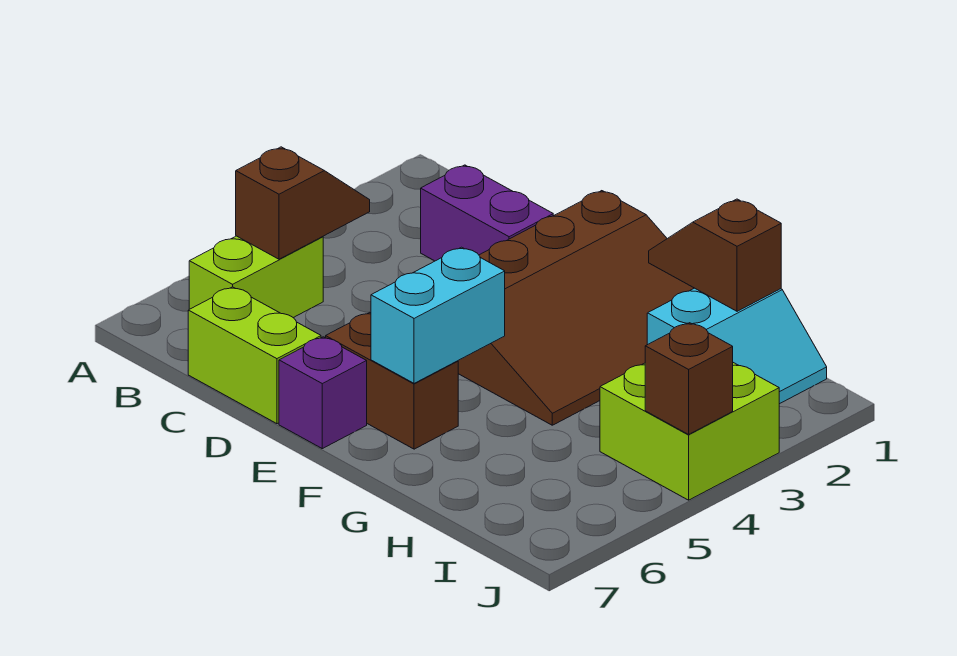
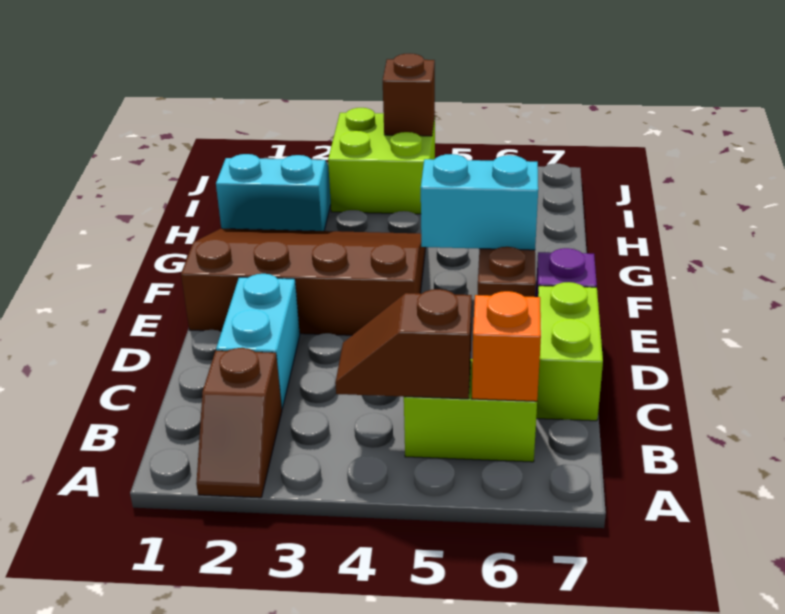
none -> orange 1x1 brick [472,291,541,401]
purple 1x2 brick [421,165,553,261] -> cyan 1x2 brick [216,274,300,409]
brown 1x2 slope [649,199,781,311] -> brown 1x2 slope moved to [196,348,282,498]

